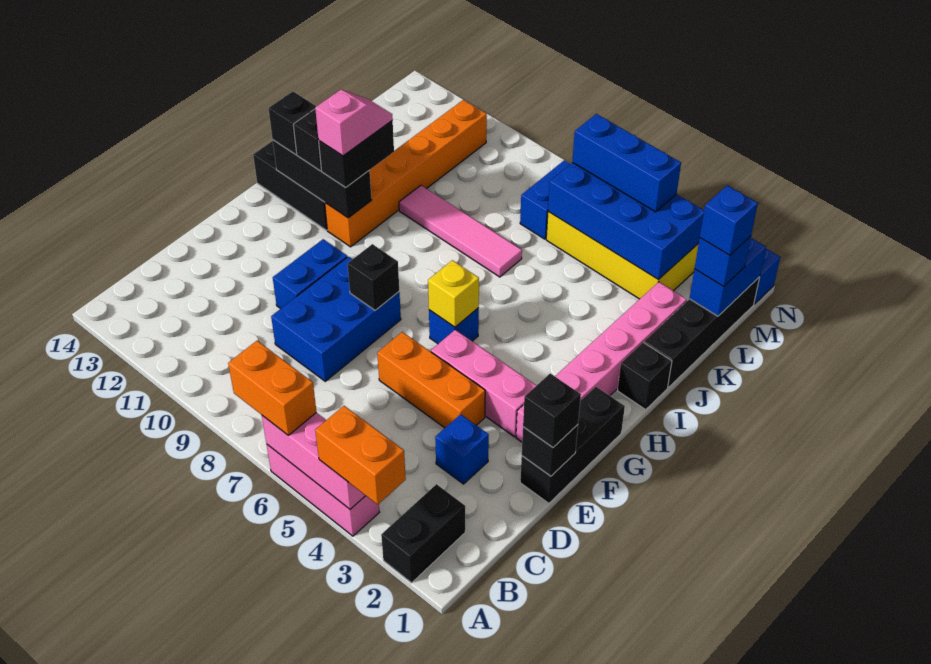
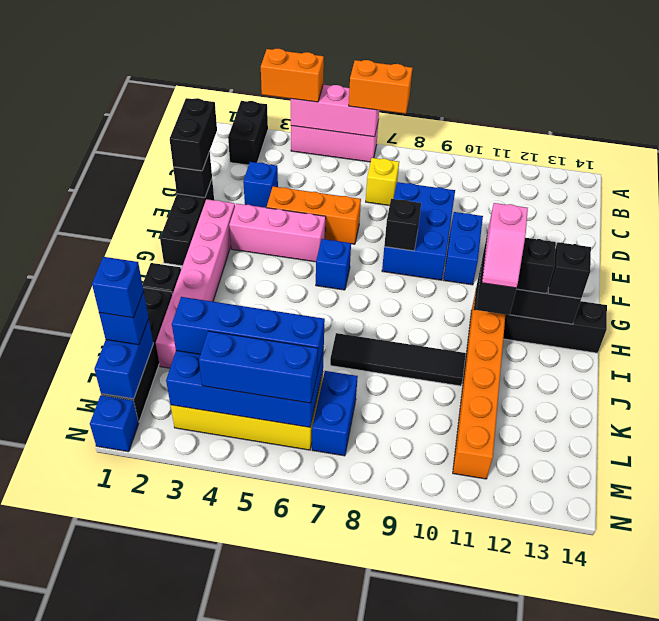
black 1x1 brick [523,374,581,447] -> black 1x2 brick [170,98,217,171]
yellow 1x1 brick [428,260,479,327] -> yellow 1x1 brick moved to [366,158,399,206]
pink 1x4 tile [399,185,522,277] -> black 1x4 tile [330,333,466,386]
none -> blue 1x4 brick [172,297,325,372]

